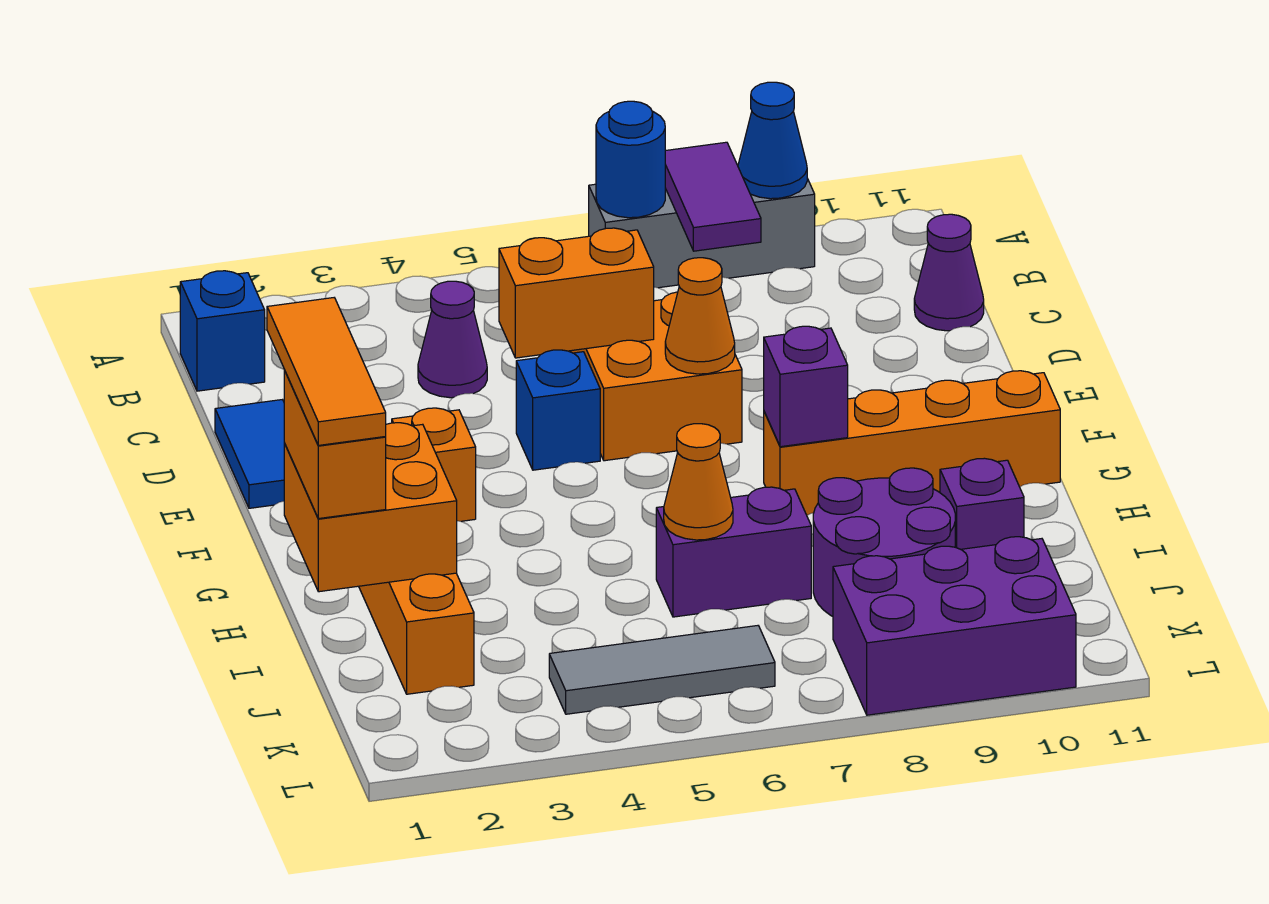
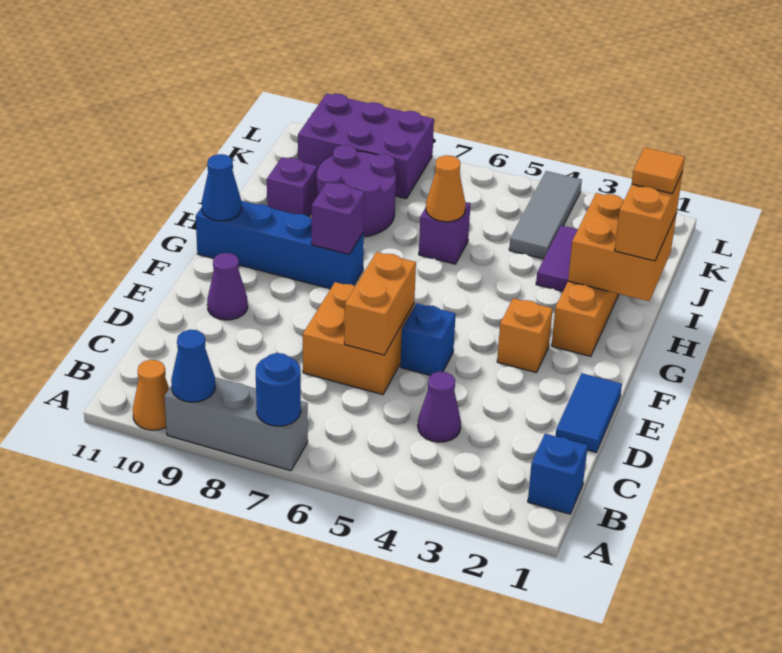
purple 1x2 tile [665,142,761,251] -> purple 1x2 tile moved to [536,226,578,291]
purple 1x1 cone [914,214,984,331] -> purple 1x1 cone moved to [207,253,248,320]
orange 1x2 brick [499,228,654,358] -> orange 1x2 brick turned to [344,252,416,355]
orange 1x1 cone [665,258,735,374] -> orange 1x1 cone moved to [133,360,169,430]
orange 1x3 tile [267,298,386,445] -> orange 1x1 tile [632,147,685,194]
orange 1x4 brick [764,371,1060,515] -> blue 1x4 brick [196,201,364,289]
none -> blue 1x1 cone [202,154,242,221]
purple 1x2 brick [656,487,811,617] -> purple 1x1 brick [419,202,470,264]
grey 1x3 tile [549,626,775,714] -> grey 1x3 tile turned to [509,171,582,259]

